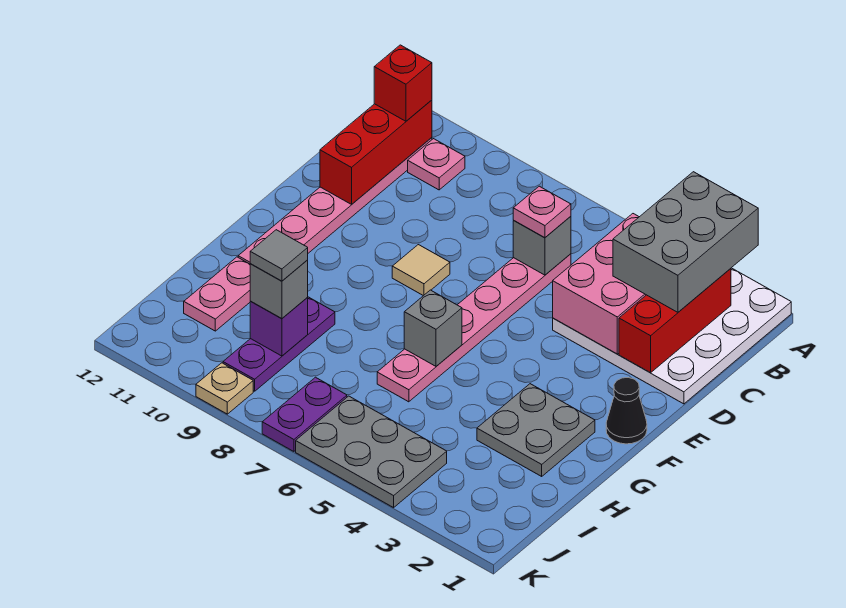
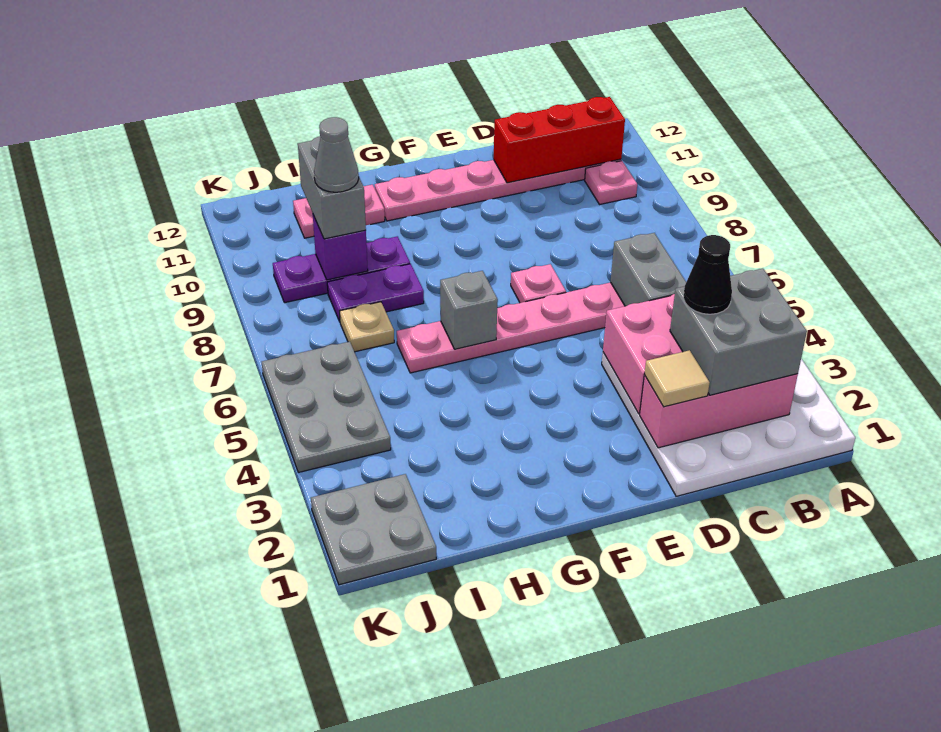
grey 2x3 brick [613,172,758,312] -> grey 2x2 brick [670,268,807,395]
red 1x3 brick [619,268,731,373] -> pink 1x3 brick [640,374,798,448]
red 1x1 brick [374,45,432,121] -> none
grey 1x1 brick [513,216,571,275] -> grey 1x2 brick [611,233,686,306]
pink 1x1 plate [513,186,571,238] -> pink 1x1 plate moved to [511,264,566,303]
tan 1x1 tile [392,245,450,296] -> tan 1x1 tile moved to [644,350,710,407]
black 1x1 cone [606,378,647,444] -> black 1x1 cone moved to [683,235,732,314]
grey 2x2 plate [477,384,595,476] -> grey 2x2 plate moved to [311,474,436,585]
grey 1x1 brick [250,260,308,318] -> grey 1x2 brick [298,136,366,239]
grey 1x1 tile [250,230,308,281] -> grey 1x1 cone [314,117,359,192]
purple 1x2 plate [262,377,347,451] -> purple 1x2 plate moved to [327,264,424,322]
tan 1x1 plate [196,363,253,414] -> tan 1x1 plate moved to [340,302,394,352]

